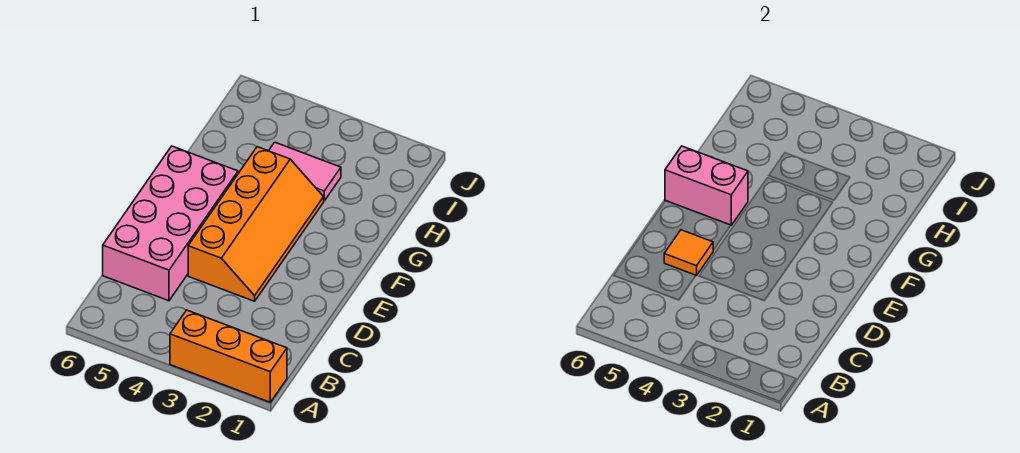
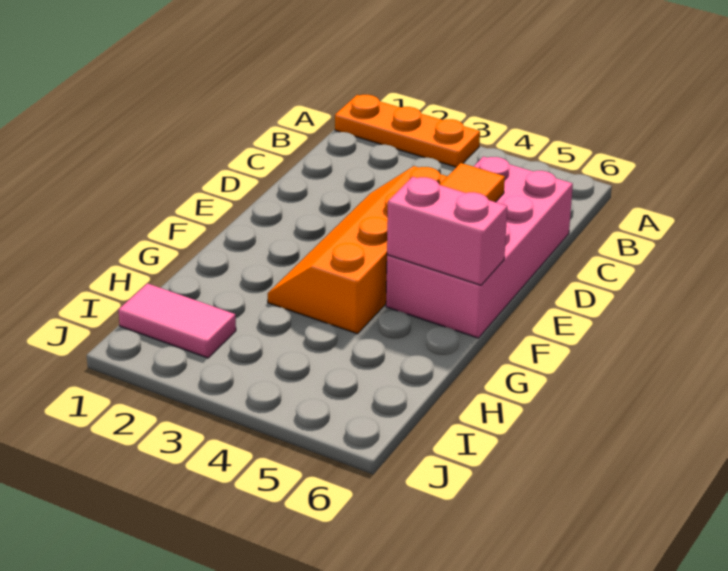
orange 1x3 brick [170,310,287,402] -> orange 1x3 plate [335,95,480,167]
pink 1x2 tile [269,142,341,201] -> pink 1x2 tile moved to [118,283,236,358]

